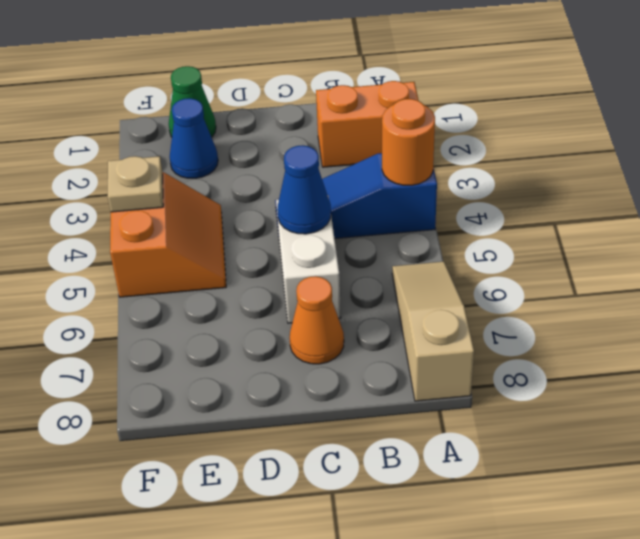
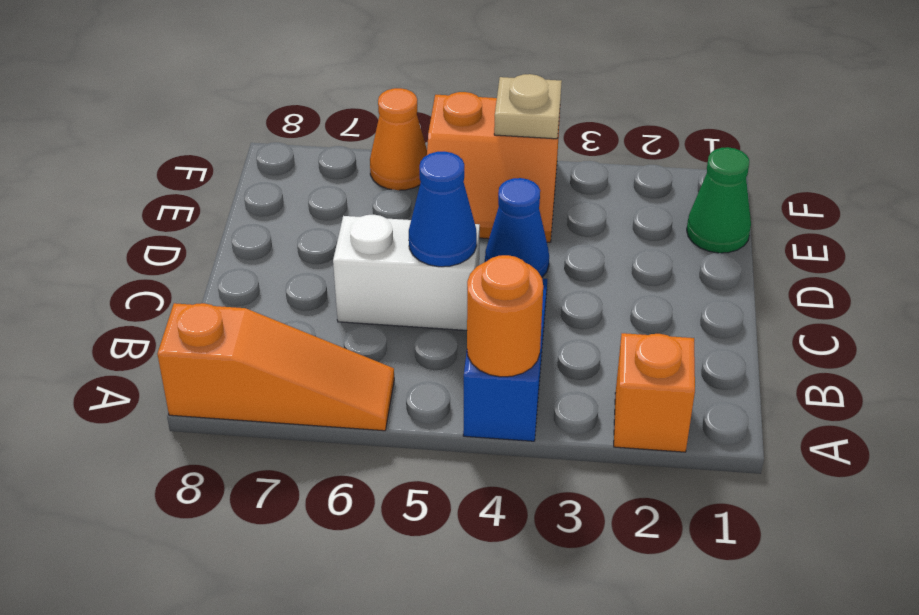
orange 1x2 brick [316,81,419,167] -> orange 1x1 brick [614,333,695,452]
tan 1x3 slope [392,261,474,401] -> orange 1x3 slope [157,303,394,431]
orange 1x1 cone [289,276,344,364] -> orange 1x1 cone moved to [370,88,427,190]
blue 1x1 cone [170,98,218,178] -> blue 1x1 cone moved to [485,178,549,277]

